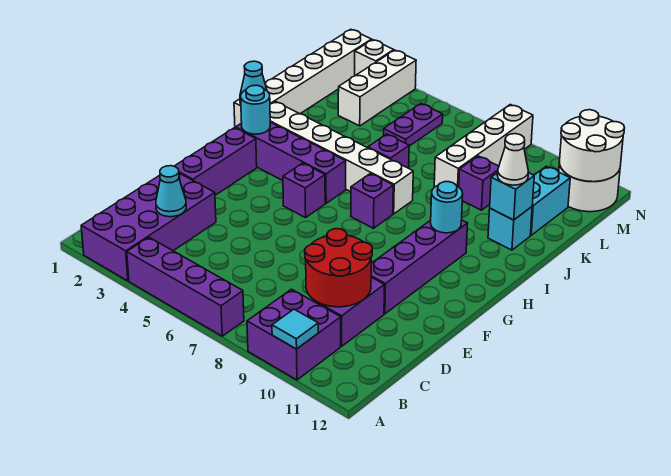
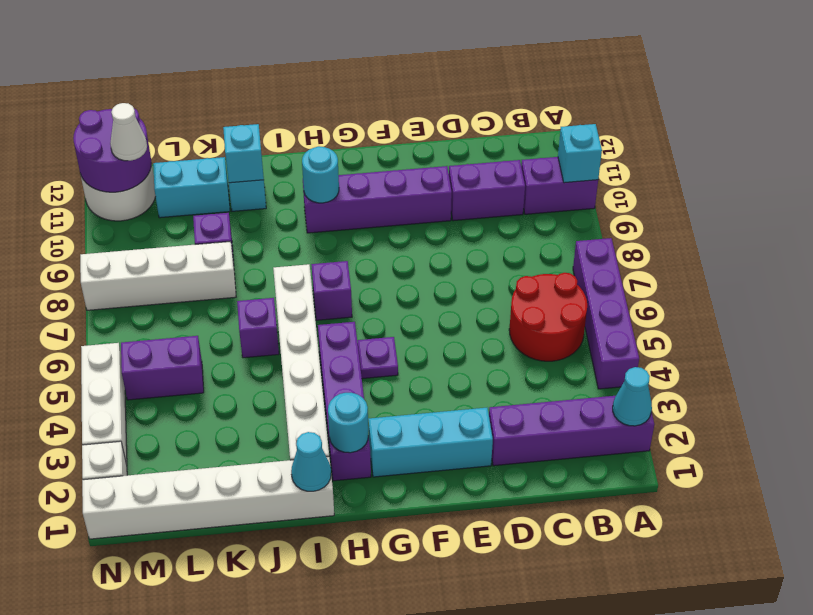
purple 2x4 brick [81,173,216,281] -> purple 1x4 brick [489,396,654,466]
purple 2x2 brick [247,289,341,380] -> purple 1x2 brick [521,157,598,214]
cyan 1x1 tile [272,309,318,349] -> cyan 1x1 brick [558,124,602,183]
cyan 1x1 cone [156,166,186,217] -> cyan 1x1 cone moved to [613,367,652,426]
red 2x2 round brick [305,229,372,307] -> red 2x2 round brick moved to [509,273,587,361]
purple 1x3 brick [174,128,257,195] -> cyan 1x3 brick [368,408,493,477]
purple 1x1 brick [283,163,325,218] -> purple 1x1 plate [357,337,398,379]
white 1x1 cone [497,134,529,185] -> white 1x1 cone moved to [110,103,147,161]
white 1x3 brick [338,50,416,126] -> white 1x3 brick turned to [81,343,127,465]
purple 1x2 plate [384,104,443,146] -> purple 1x2 brick [121,336,204,400]
white 2x2 round brick [559,110,624,182] -> purple 2x2 round brick [73,108,151,192]

